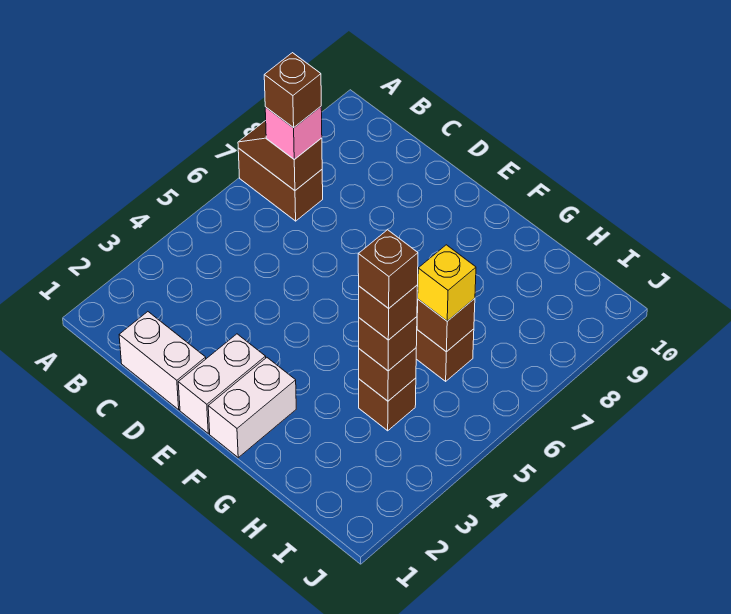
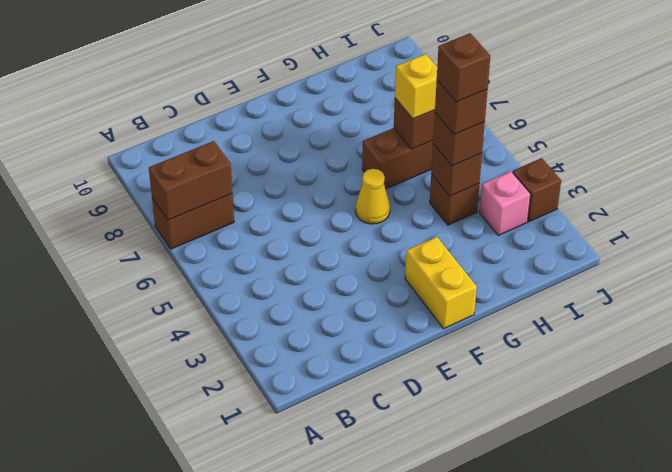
brown 1x2 slope [238,121,322,190] -> brown 1x2 brick [149,141,232,220]
pink 1x1 brick [265,107,322,159] -> pink 1x1 brick moved to [479,172,531,235]
brown 1x1 brick [264,53,321,128] -> brown 1x1 brick moved to [513,158,561,222]
white 1x2 brick [119,312,206,410] -> none
white 1x2 brick [178,334,266,433] -> none
white 1x2 brick [208,358,296,457] -> yellow 1x2 brick [405,237,477,329]
none -> yellow 1x1 cone [356,169,390,224]

